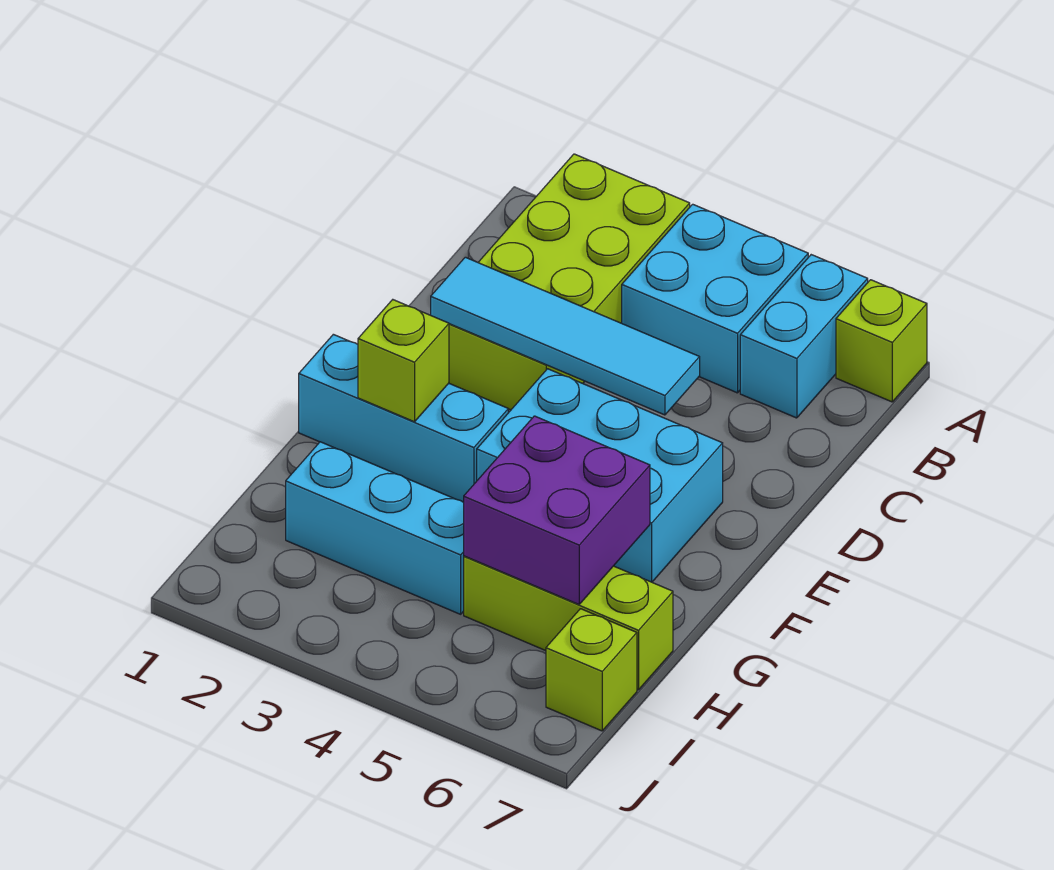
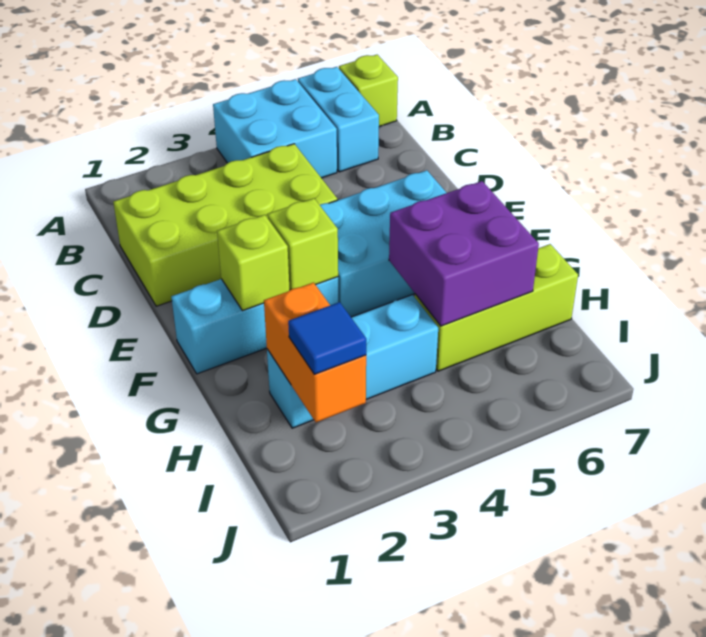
lime 2x4 brick [449,154,690,410] -> lime 2x4 brick turned to [113,144,337,306]
cyan 1x4 tile [431,257,700,415] -> none
none -> orange 1x2 brick [264,283,366,422]
none -> blue 1x1 tile [288,302,366,374]
lime 1x1 brick [546,609,637,731] -> lime 1x1 brick moved to [267,198,338,290]

